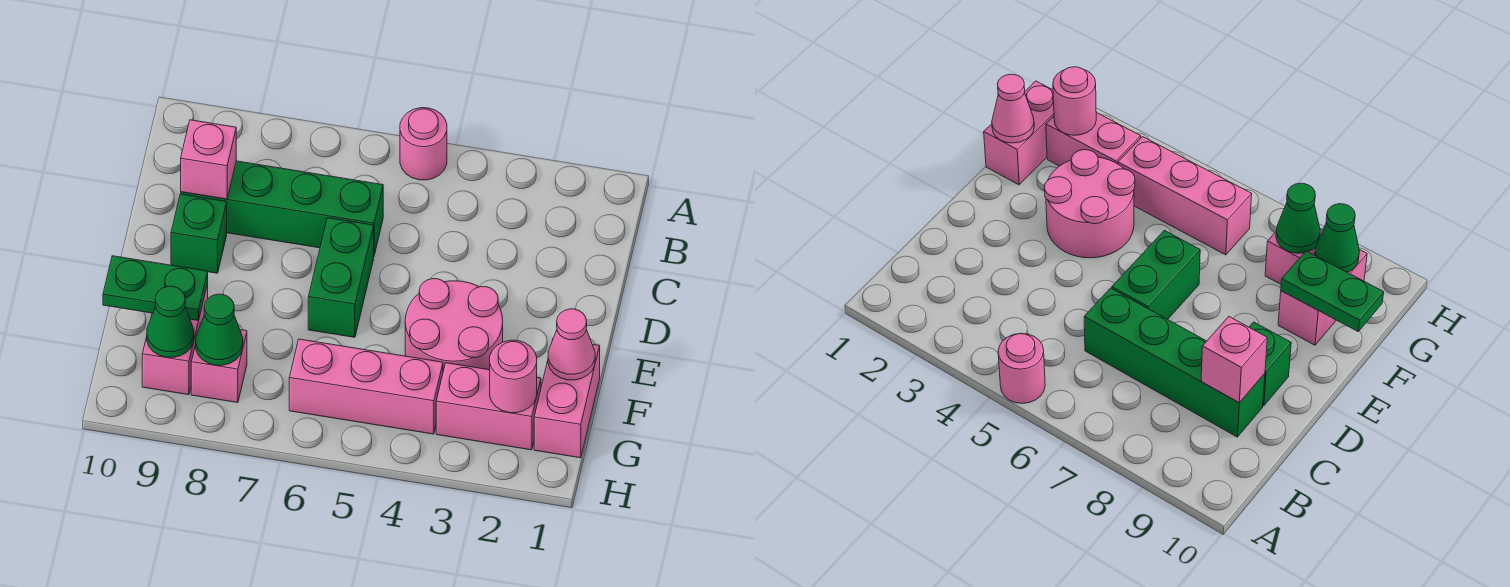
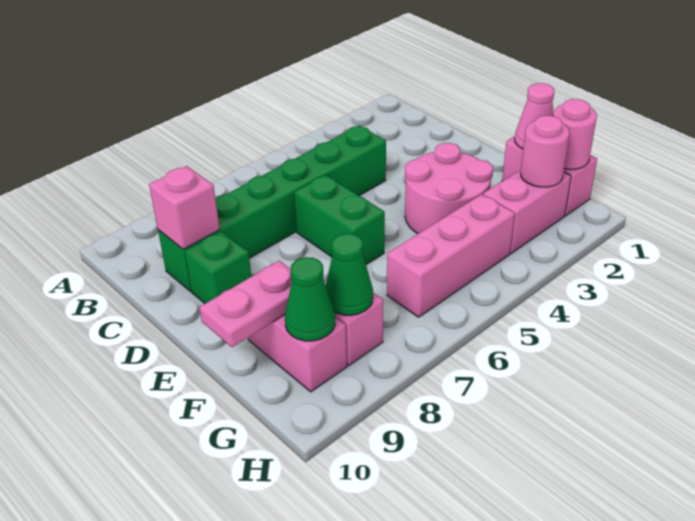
pink 1x1 round brick [400,108,447,180] -> pink 1x1 round brick moved to [554,99,597,169]
green 1x4 brick [181,161,383,255] -> green 1x6 brick [158,126,386,291]
green 1x2 plate [103,256,208,321] -> pink 1x2 plate [199,261,292,347]

